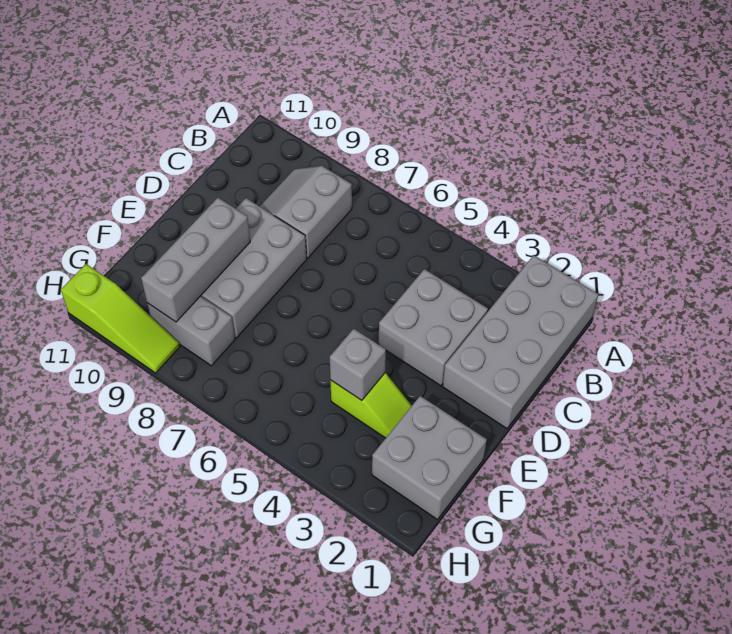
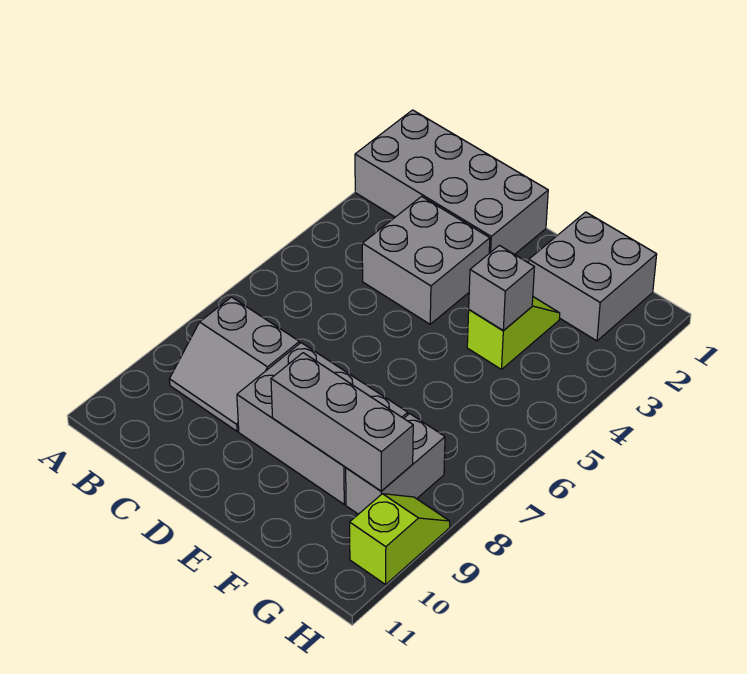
lime 1x3 slope [61,264,180,373] -> lime 1x2 slope [350,494,450,584]

